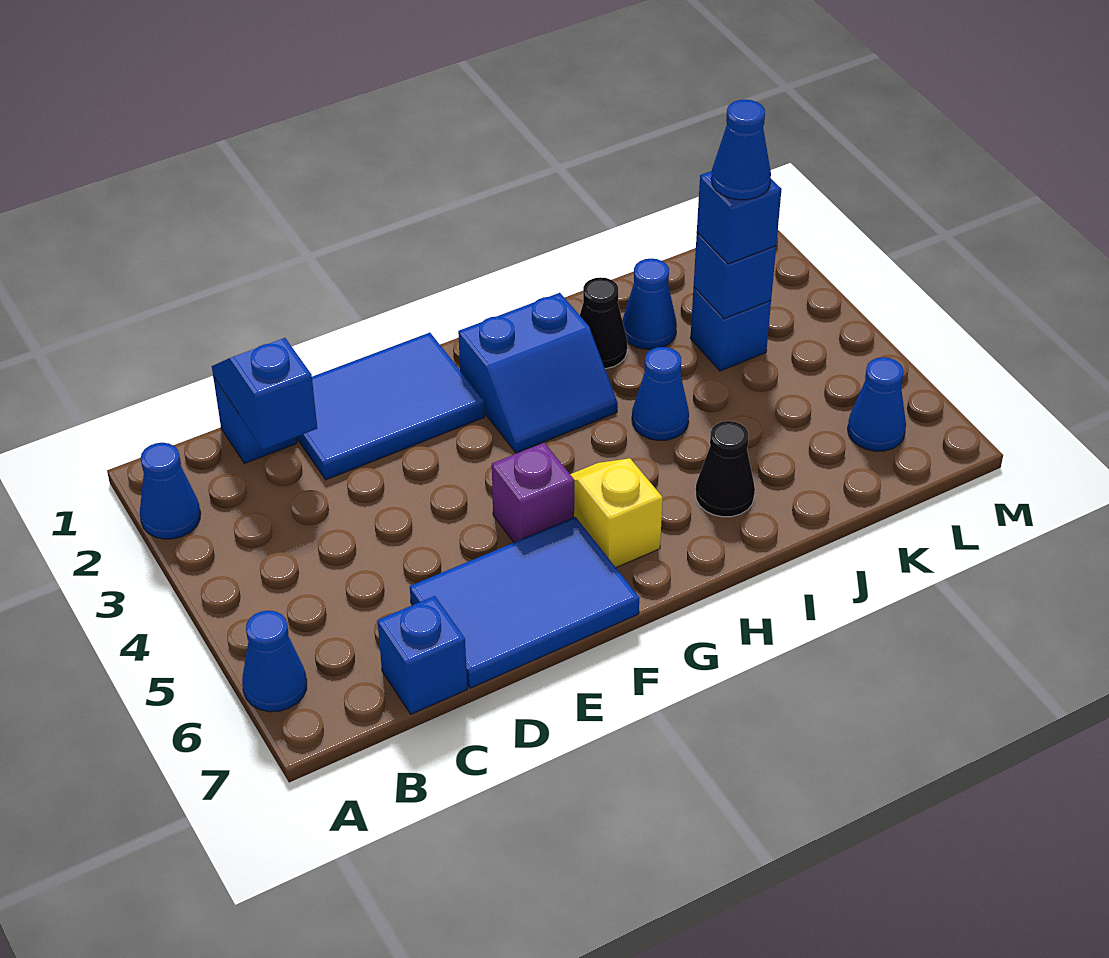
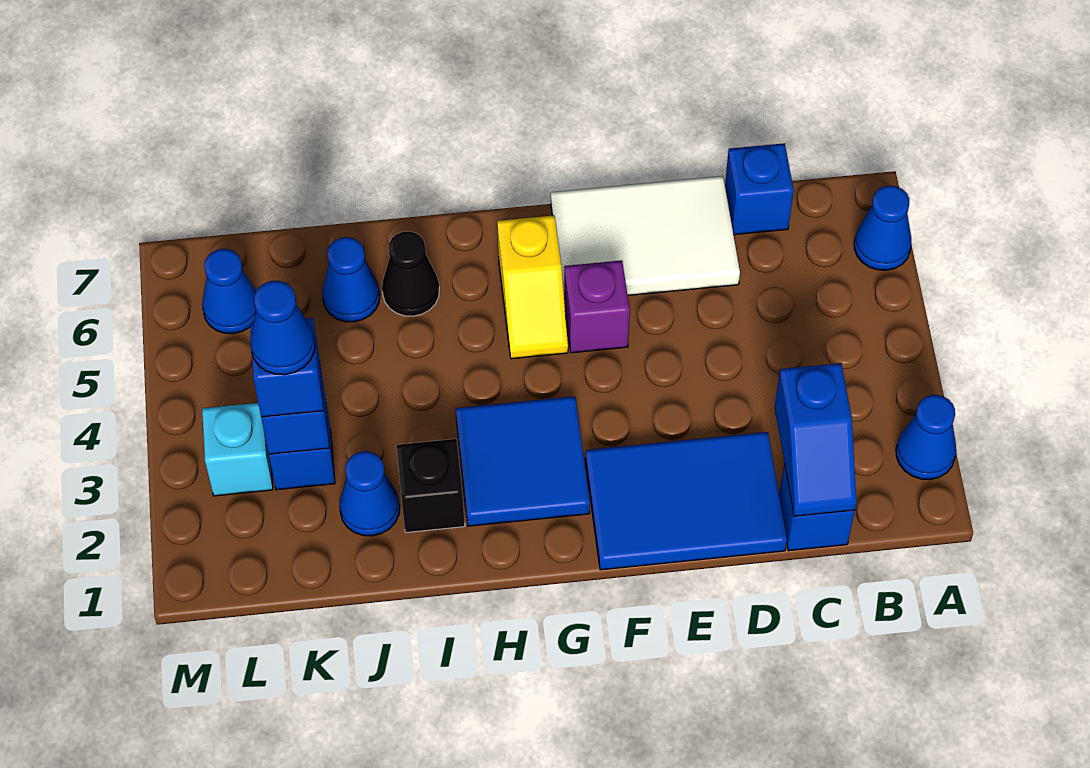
blue 2x3 tile [410,517,639,688] -> white 2x3 tile [551,176,740,295]
blue 2x2 slope [458,293,618,453] -> blue 2x2 tile [456,396,590,526]
black 1x1 cone [580,277,627,369] -> black 1x1 brick [396,439,465,533]
blue 1x1 cone [632,347,689,440] -> blue 1x1 cone moved to [322,237,380,322]
none -> cyan 1x1 brick [202,403,273,496]

